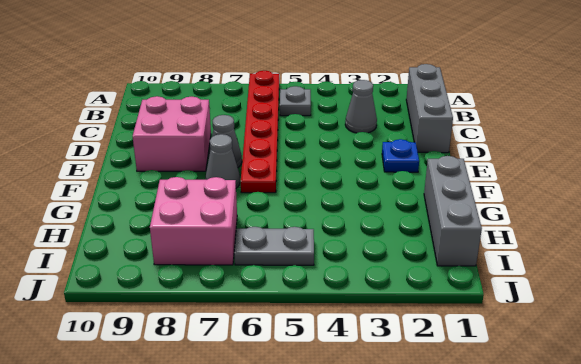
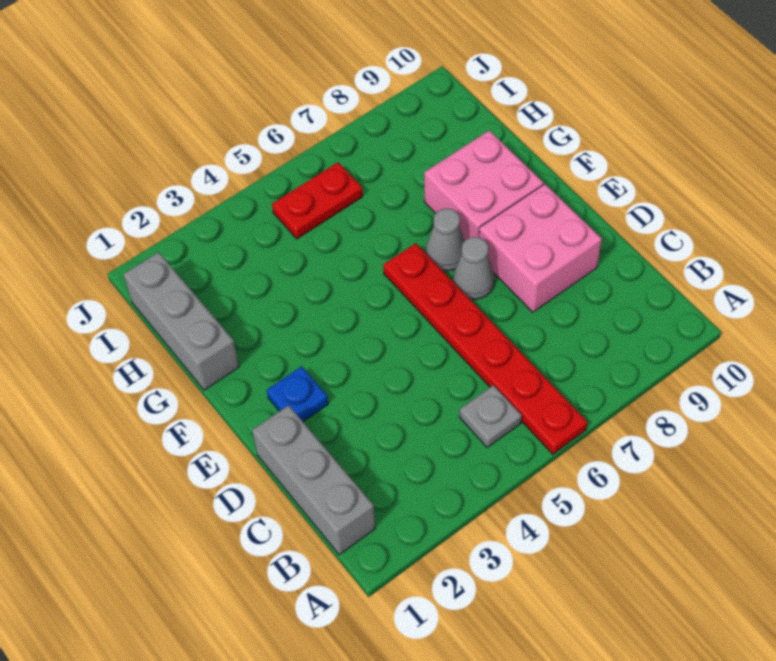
grey 1x1 cone [345,80,377,133] -> none
pink 2x2 brick [150,177,237,265] -> pink 2x2 brick moved to [424,130,544,240]
grey 1x2 plate [234,227,314,265] -> red 1x2 plate [272,162,363,239]

